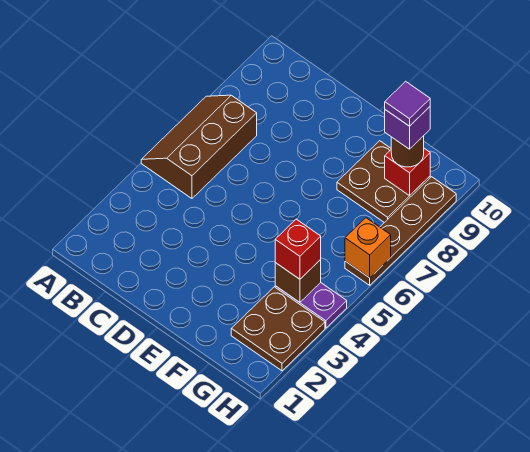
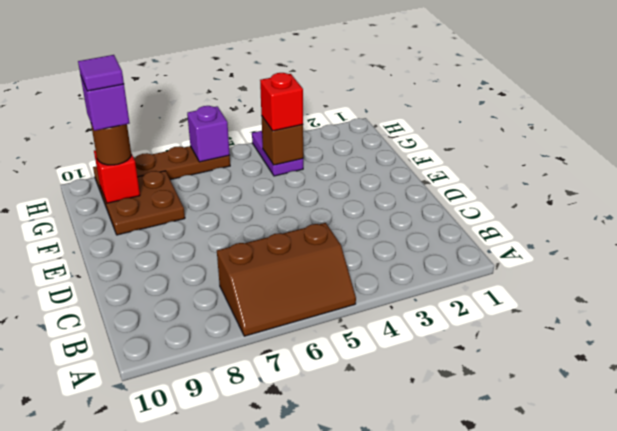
brown 2x2 plate [231,287,325,371] -> none
orange 1x1 brick [345,218,391,278] -> purple 1x1 brick [187,106,230,162]

